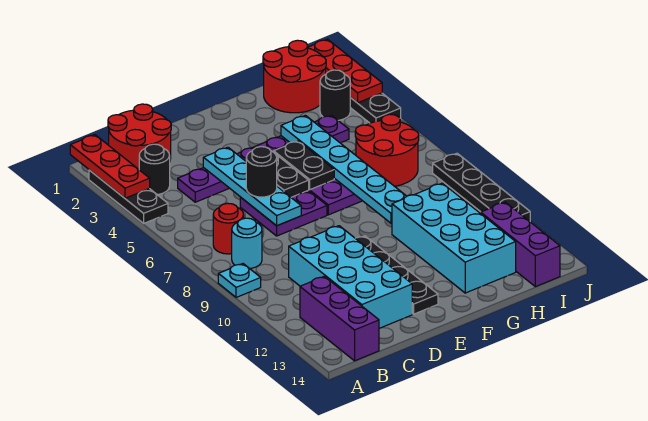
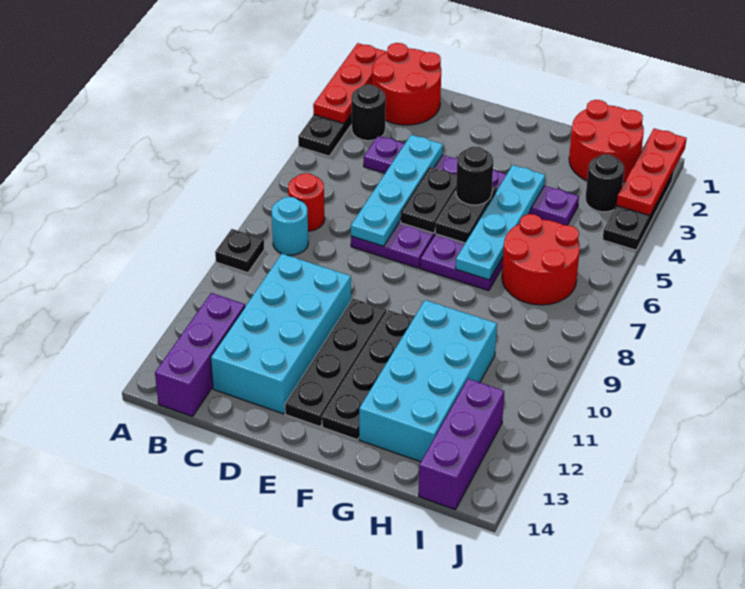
cyan 1x1 plate [218,264,261,297] -> black 1x1 plate [215,229,264,273]
black 1x1 round brick [246,147,277,197] -> black 1x1 round brick moved to [456,146,493,205]
cyan 1x6 plate [281,115,407,223] -> cyan 1x4 plate [456,165,545,280]
black 1x4 plate [433,153,530,221] -> black 1x4 plate moved to [322,310,414,440]

